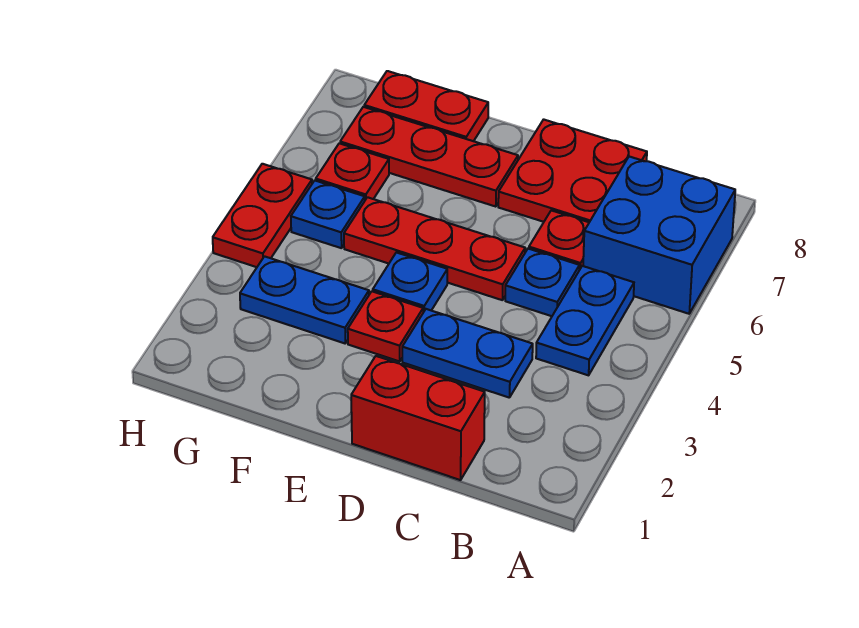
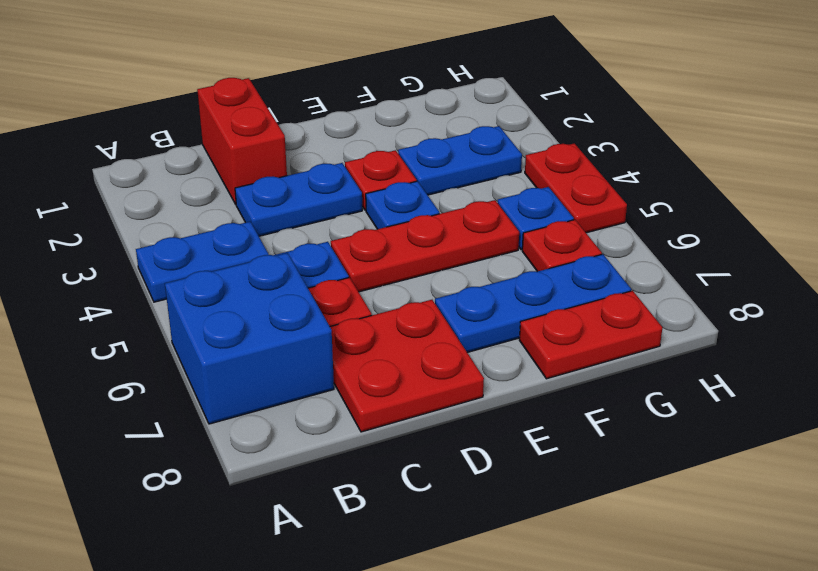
blue 1x2 plate [536,266,634,375] -> blue 1x2 plate turned to [136,222,269,302]
red 1x2 brick [351,356,485,480] -> red 1x2 brick turned to [197,78,287,204]
red 1x3 plate [340,107,518,206] -> blue 1x3 plate [435,254,631,352]

